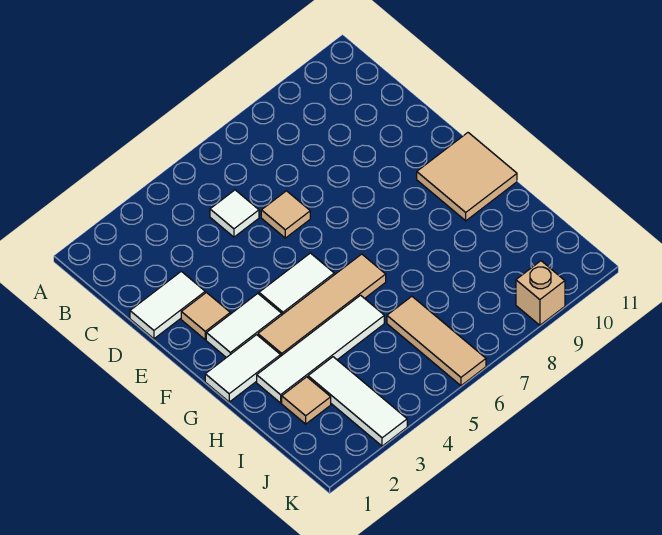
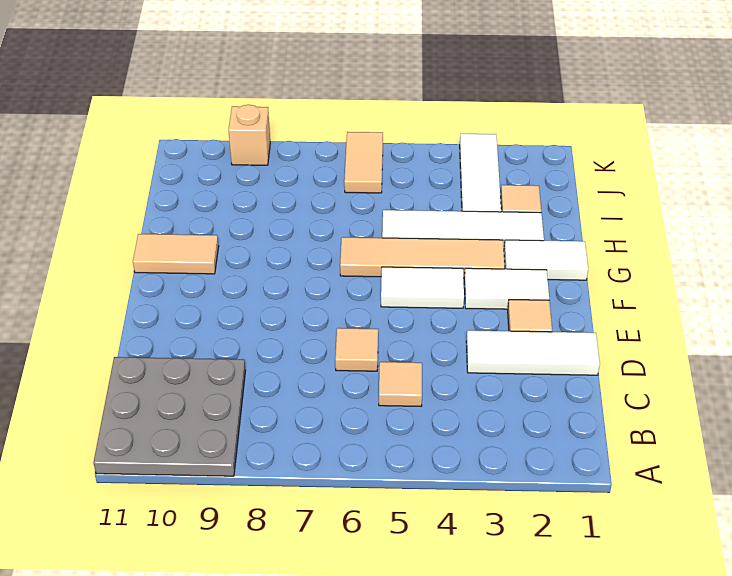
none -> grey 3x3 plate [93,357,245,476]
white 1x1 tile [210,190,259,237] -> tan 1x1 tile [379,362,422,406]
white 1x2 tile [130,271,205,339] -> white 1x3 tile [466,330,600,375]
tan 2x2 tile [417,133,517,221] -> tan 1x2 tile [133,234,219,274]
tan 1x3 tile [387,296,486,386] -> tan 1x2 tile [344,132,383,193]

